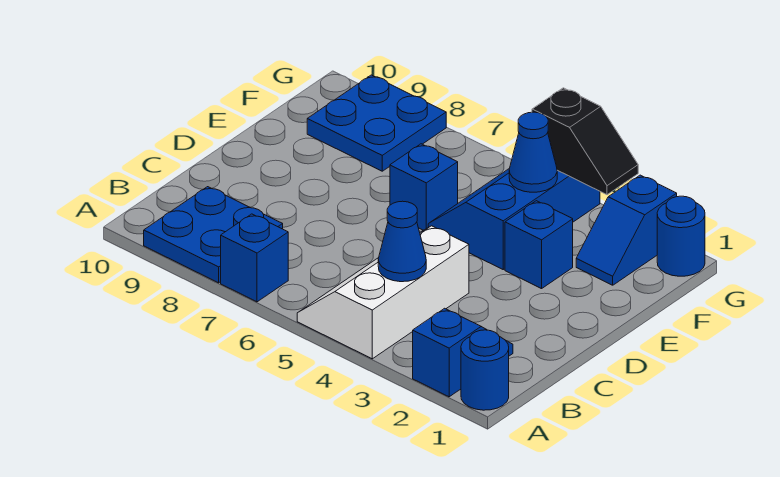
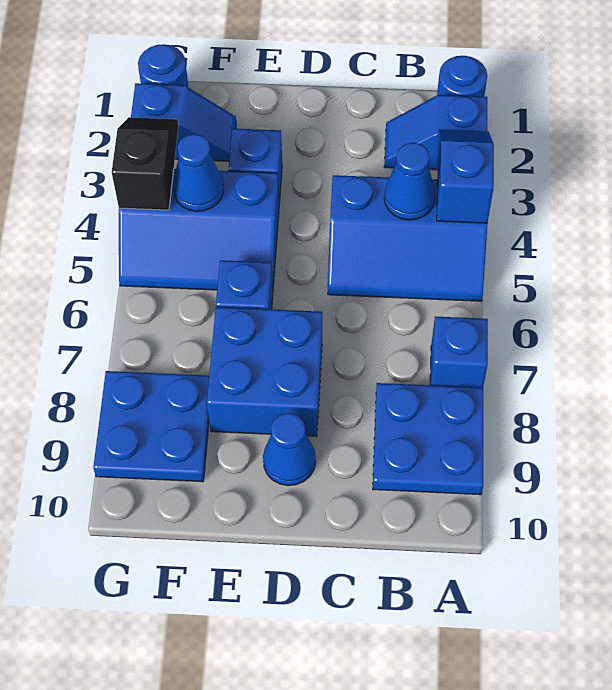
none -> blue 1x2 slope [437,129,494,223]
white 2x3 slope [297,226,469,359] -> blue 2x3 slope [328,175,487,301]
none -> blue 2x2 brick [207,307,322,436]
none -> blue 1x1 cone [263,413,316,486]

